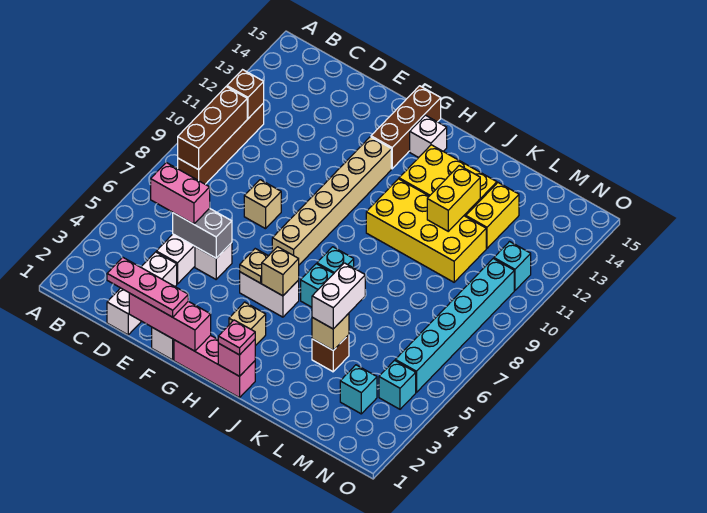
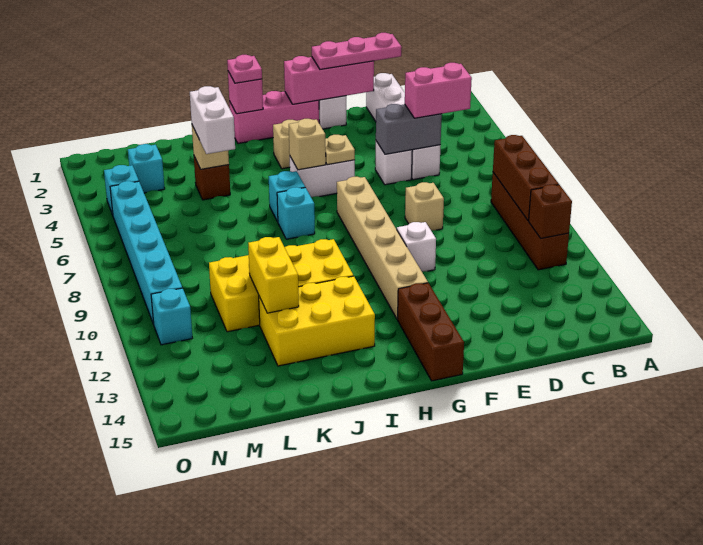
white 1x1 brick [410,115,447,158] -> white 1x1 brick moved to [397,222,436,272]
yellow 1x2 brick [466,183,519,248] -> none

